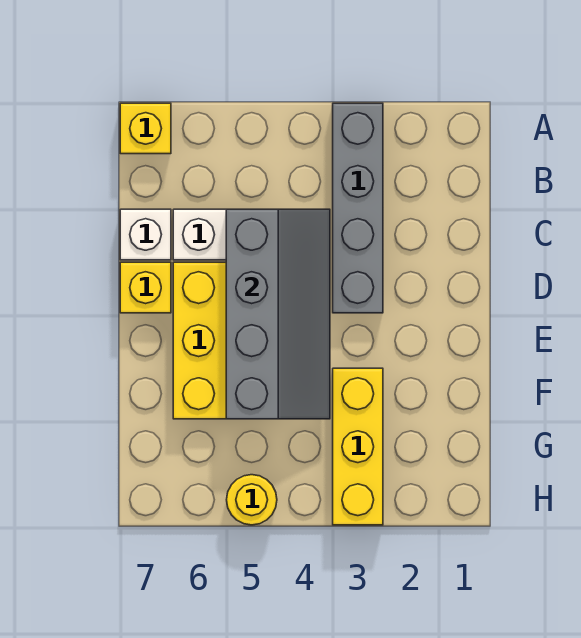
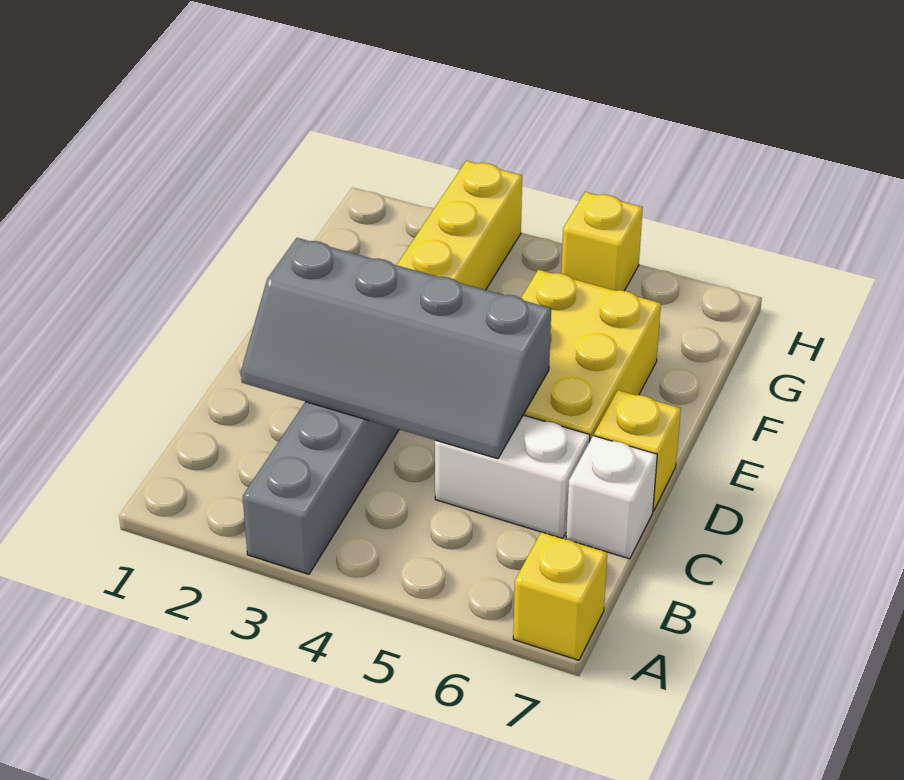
grey 2x4 slope [226,209,330,419] -> grey 2x4 slope turned to [241,238,551,459]
yellow 1x1 round brick [227,475,277,525] -> yellow 1x1 brick [561,192,643,291]

